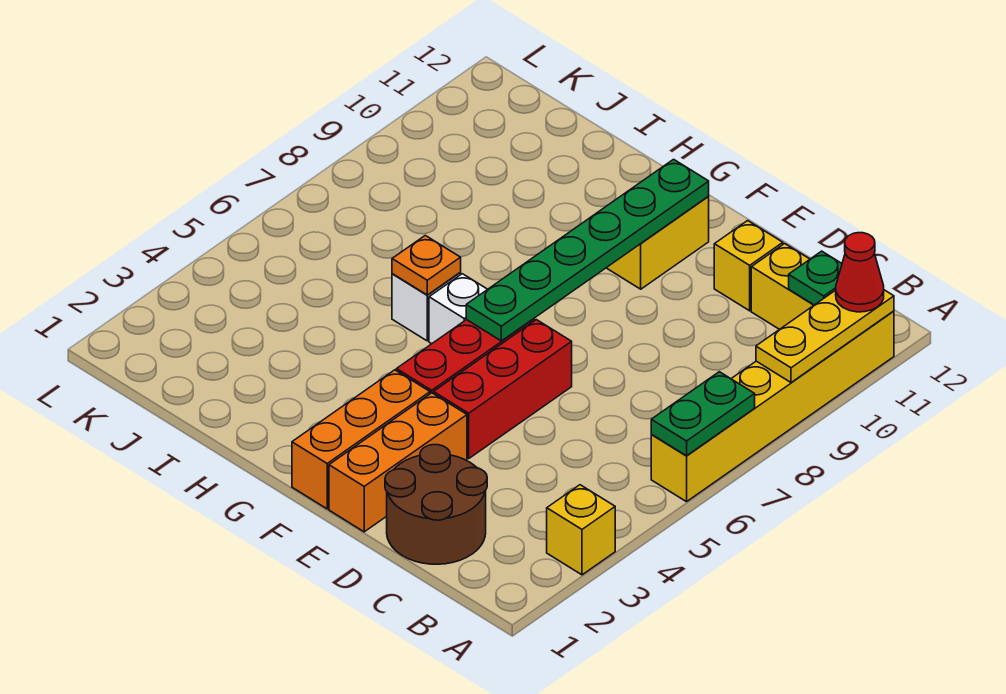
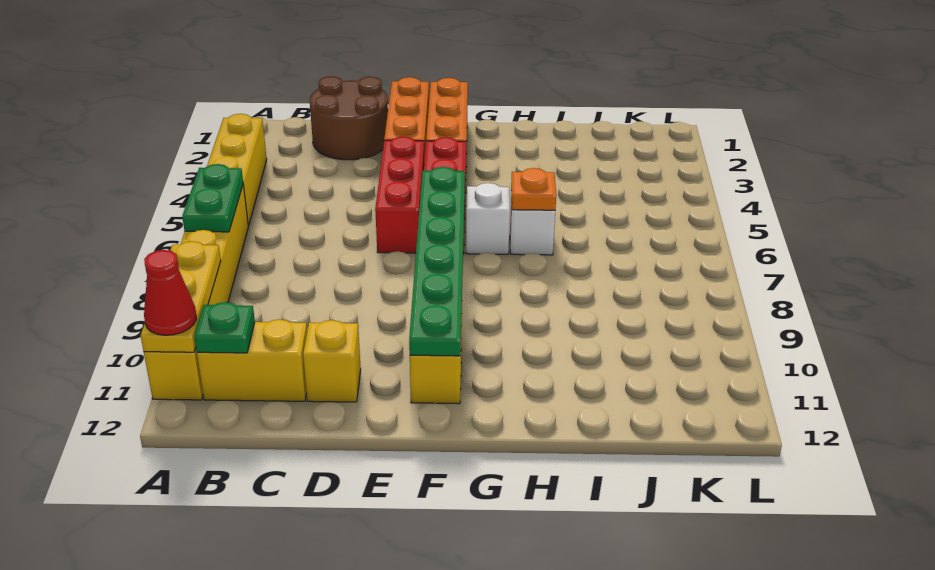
yellow 1x1 brick [547,485,615,575] -> yellow 1x3 brick [207,114,267,226]

